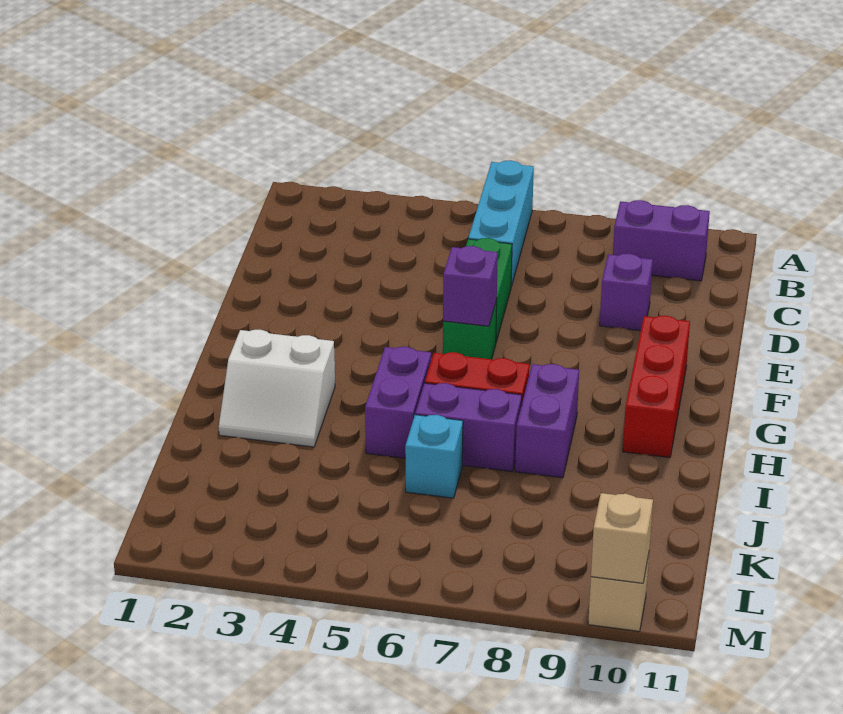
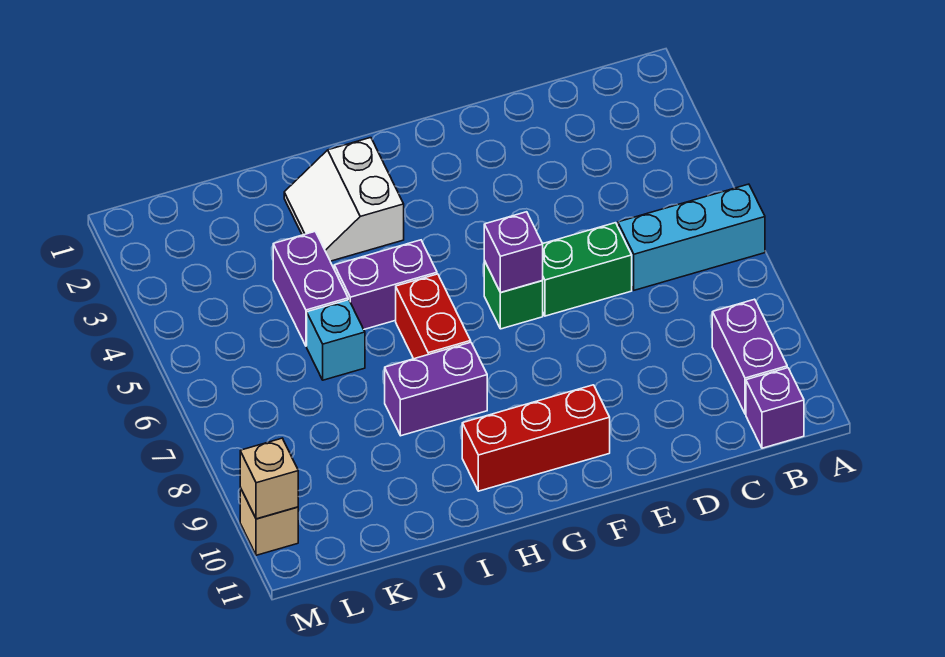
purple 1x1 brick [600,254,653,331] -> purple 1x1 brick moved to [746,368,804,448]
purple 1x2 brick [415,383,522,472] -> purple 1x2 brick moved to [273,232,348,346]

